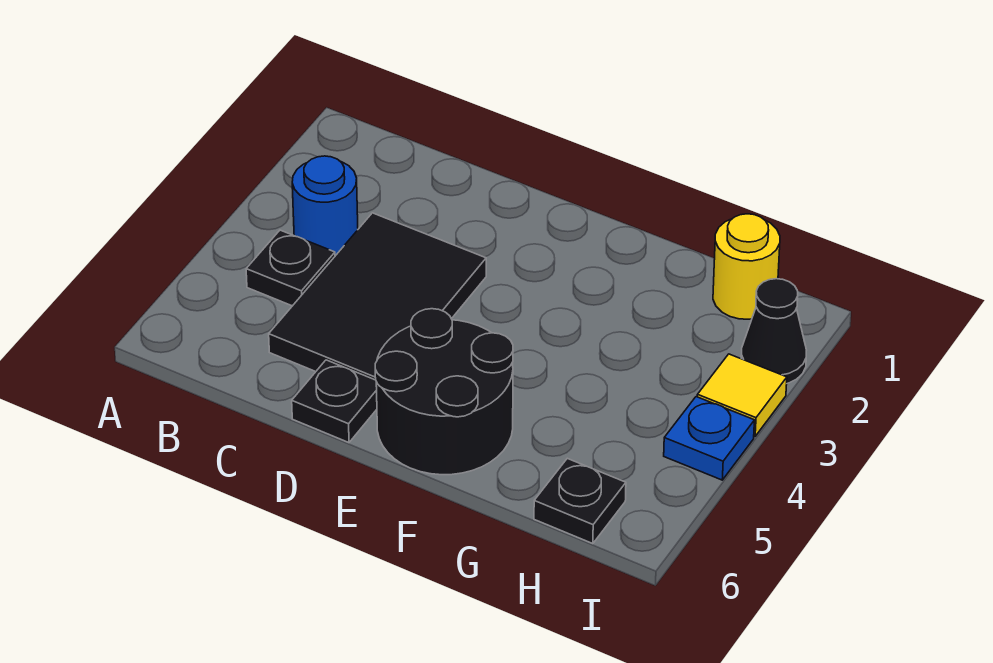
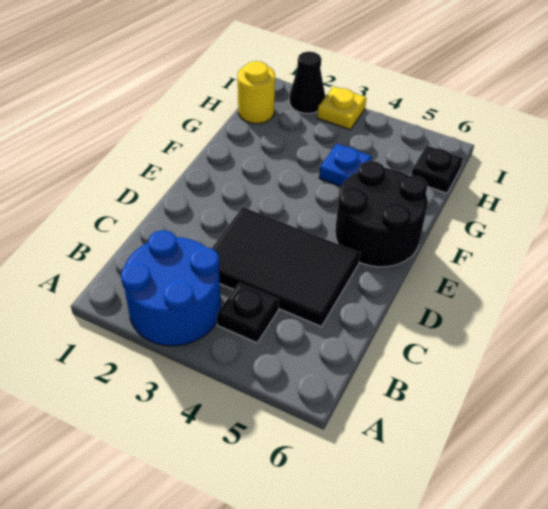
blue 1x1 round brick [292,156,358,256] -> blue 2x2 round brick [120,230,221,346]
black 1x1 plate [292,360,377,443] -> none
yellow 1x1 tile [697,354,787,436] -> yellow 1x1 plate [317,86,366,130]
blue 1x1 plate [664,397,755,480] -> blue 1x1 plate moved to [319,144,372,186]

